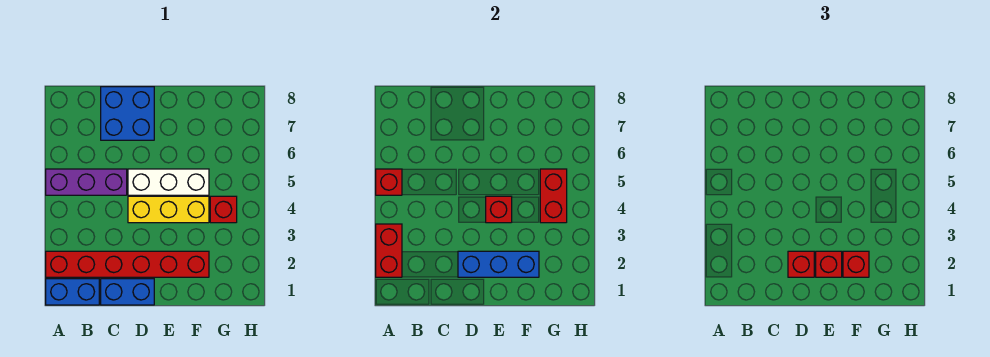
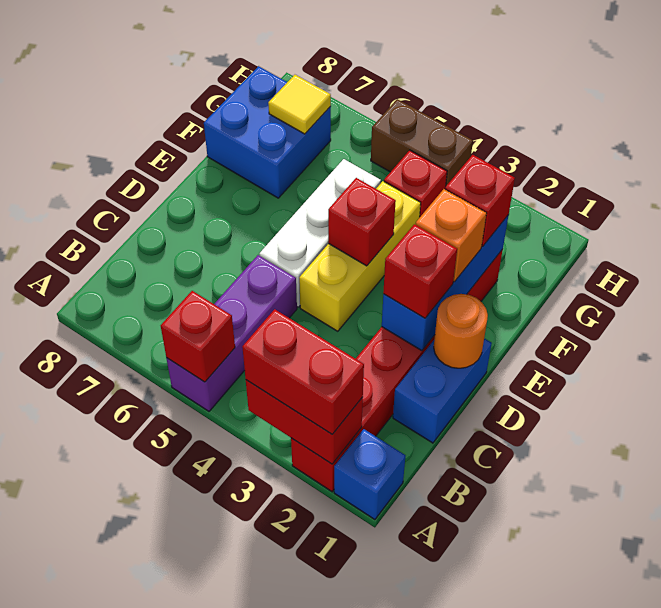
blue 1x2 brick [46,279,99,305] -> blue 1x1 brick [334,429,405,520]
blue 2x2 brick [101,87,154,140] -> blue 2x2 brick moved to [204,66,331,198]
none -> orange 1x1 round brick [434,294,488,368]
red 1x1 brick [816,251,842,277] -> orange 1x1 brick [416,189,486,282]
red 1x2 brick [540,169,567,223] -> red 1x2 brick moved to [242,309,364,434]
none -> yellow 1x1 tile [268,75,331,134]
none -> brown 1x2 brick [371,99,473,186]

